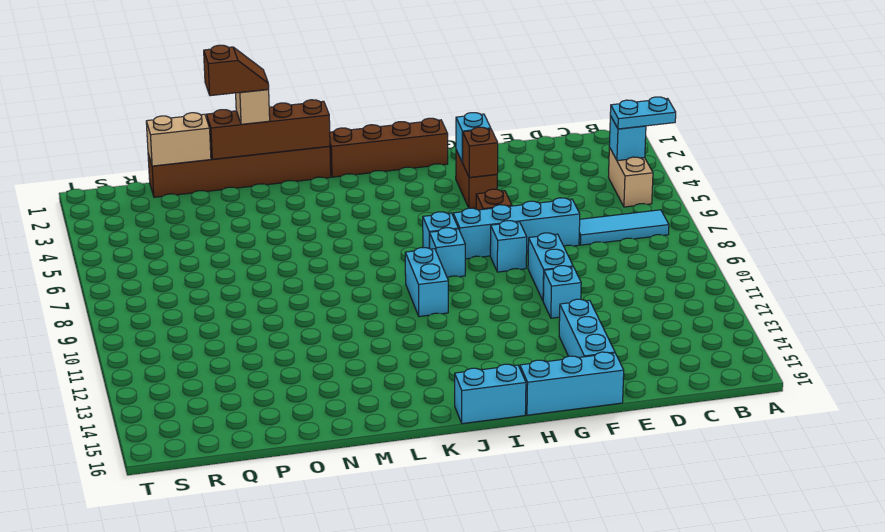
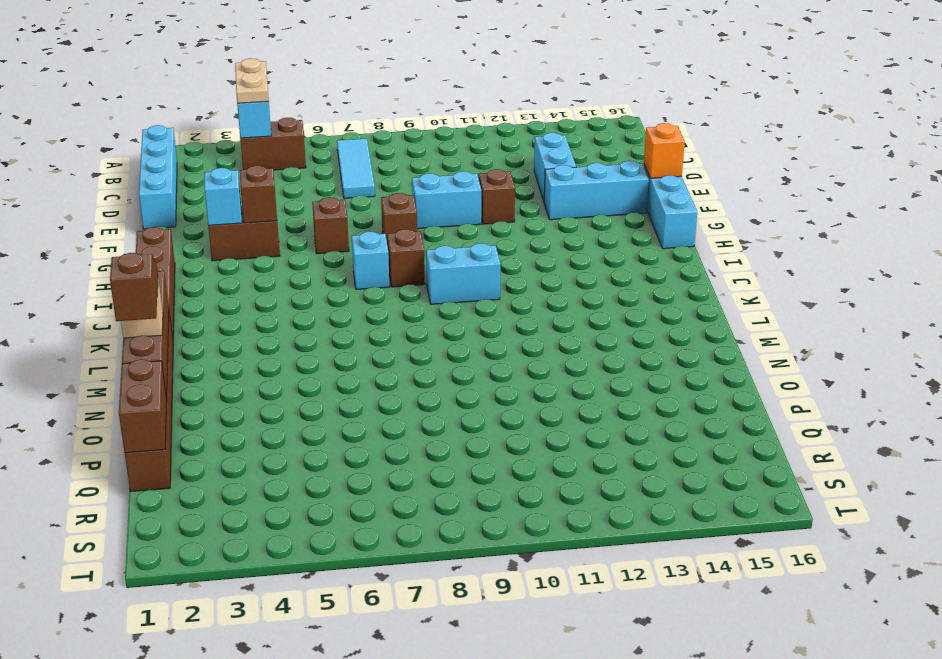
cyan 1x2 plate [610,97,676,129] -> tan 1x2 plate [235,58,269,103]
tan 1x2 brick [608,147,653,207] -> brown 1x2 brick [240,118,306,170]
cyan 1x4 brick [453,198,580,259] -> cyan 1x4 brick moved to [139,125,177,229]
cyan 1x1 brick [543,266,581,318] -> brown 1x1 brick [479,169,515,224]
none -> orange 1x1 brick [644,123,685,178]
cyan 1x1 brick [490,221,527,272] -> brown 1x1 brick [381,193,417,240]
cyan 1x1 brick [430,228,465,278] -> brown 1x1 brick [387,229,425,287]
cyan 1x2 brick [455,364,526,424] -> cyan 1x2 brick moved to [534,133,576,201]
tan 1x2 brick [146,113,211,166] -> brown 1x2 brick [119,359,167,453]

